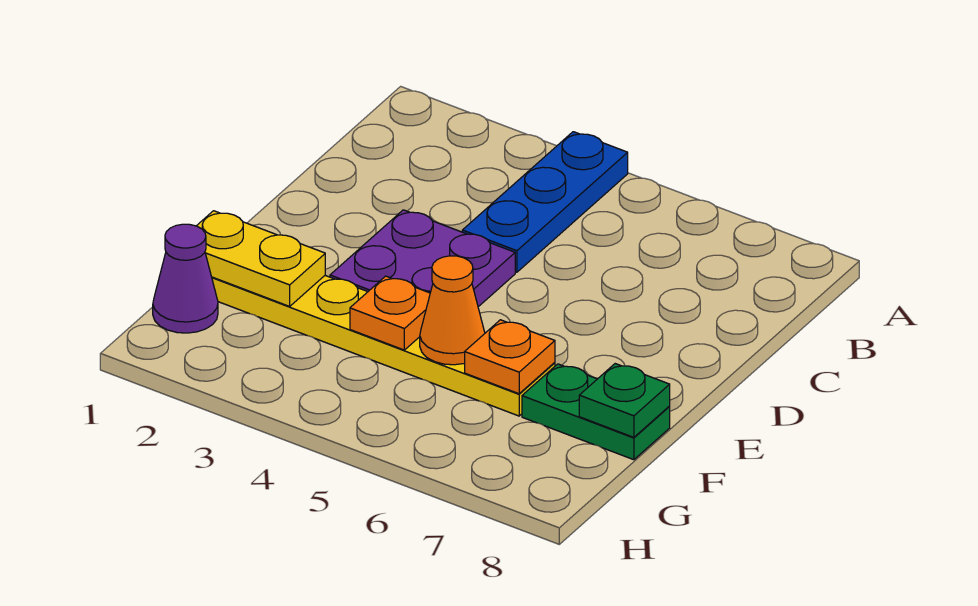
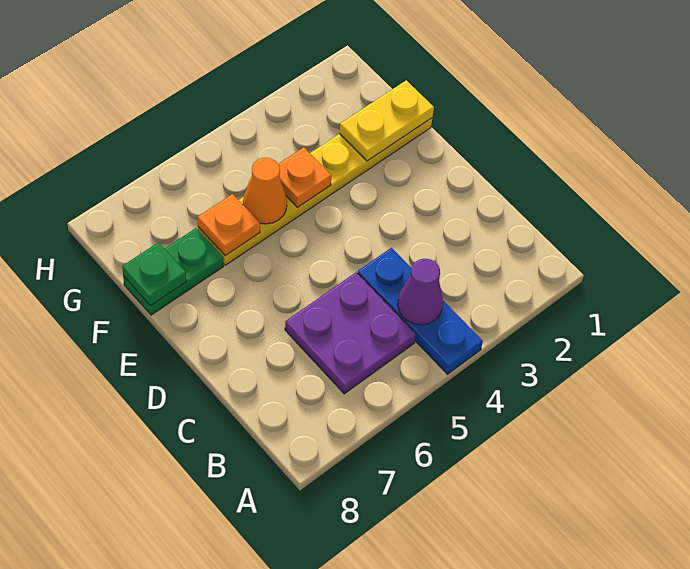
purple 2x2 plate [330,210,515,307] -> purple 2x2 plate moved to [285,272,416,394]
purple 1x1 cone [153,224,218,333] -> purple 1x1 cone moved to [398,259,443,325]

